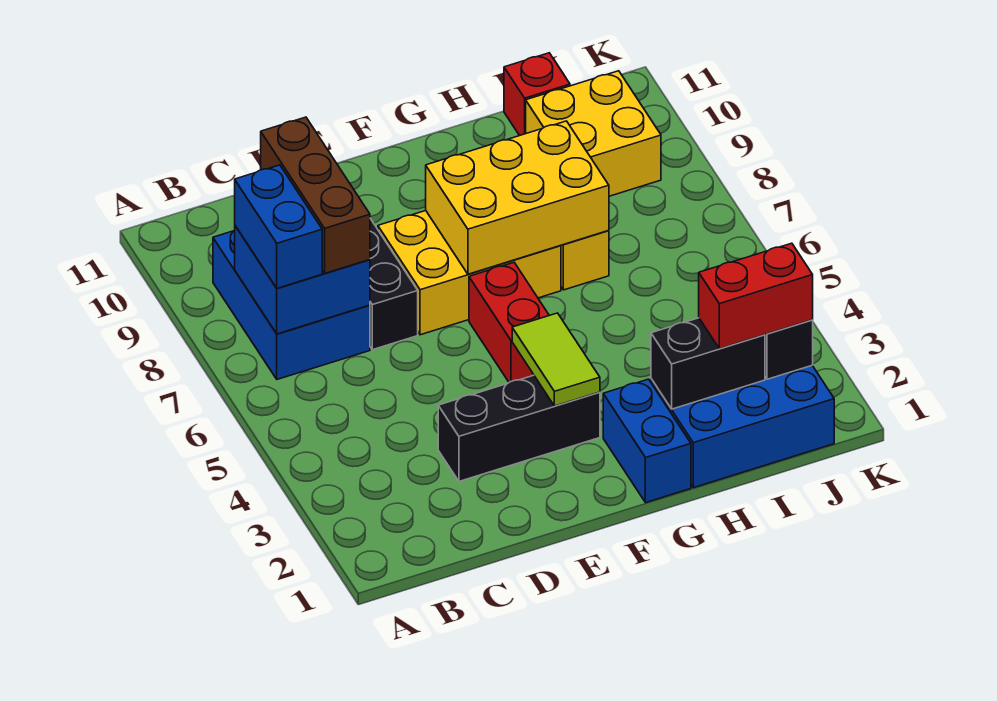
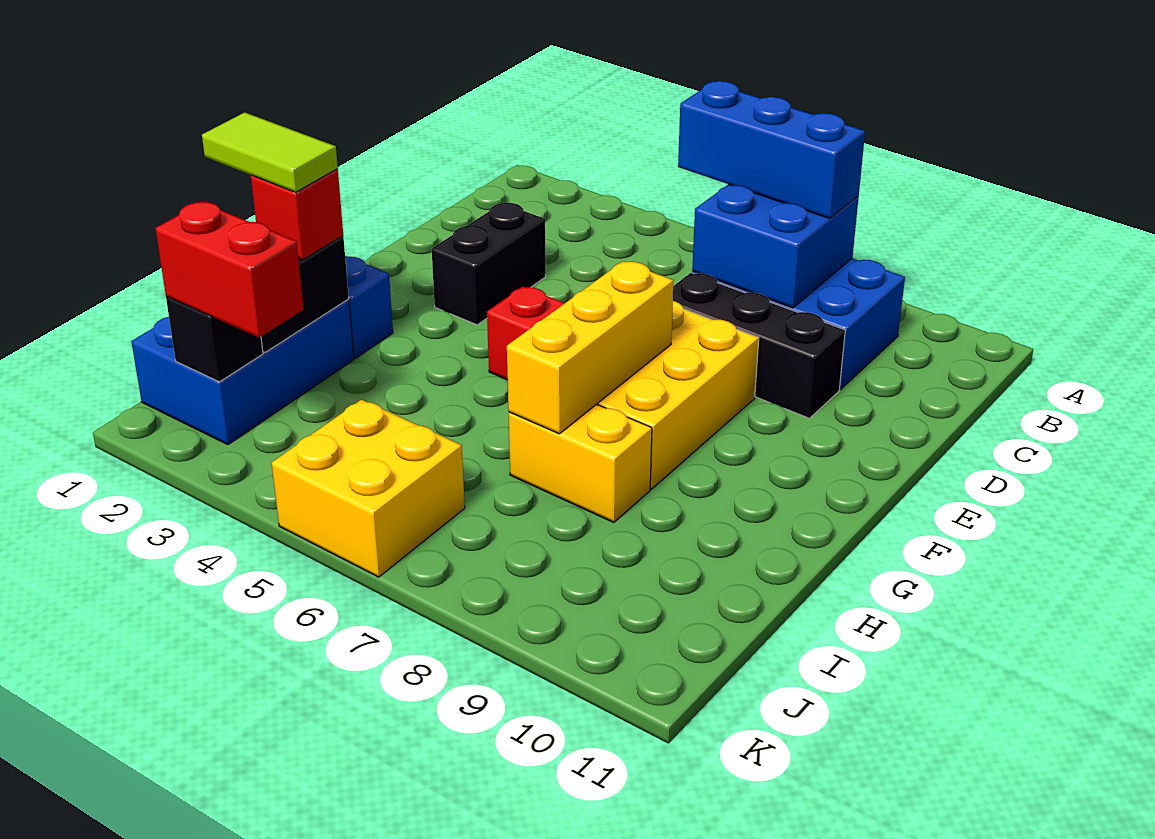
blue 1x2 brick [235,165,322,288] -> blue 1x3 brick [678,81,865,219]
brown 1x3 brick [261,117,370,273] -> none
black 1x3 brick [438,375,600,481] -> black 1x2 brick [432,203,546,325]
lime 1x2 tile [512,313,600,406] -> lime 1x2 tile moved to [202,112,338,192]
yellow 2x3 brick [426,121,609,274] -> yellow 1x3 brick [507,261,674,434]
red 1x2 brick [699,243,813,349] -> red 1x2 brick turned to [155,202,303,338]
yellow 2x2 brick [526,71,661,196] -> yellow 2x2 brick moved to [272,400,465,577]
red 1x1 brick [504,53,570,136] -> red 1x1 brick moved to [251,169,343,260]

